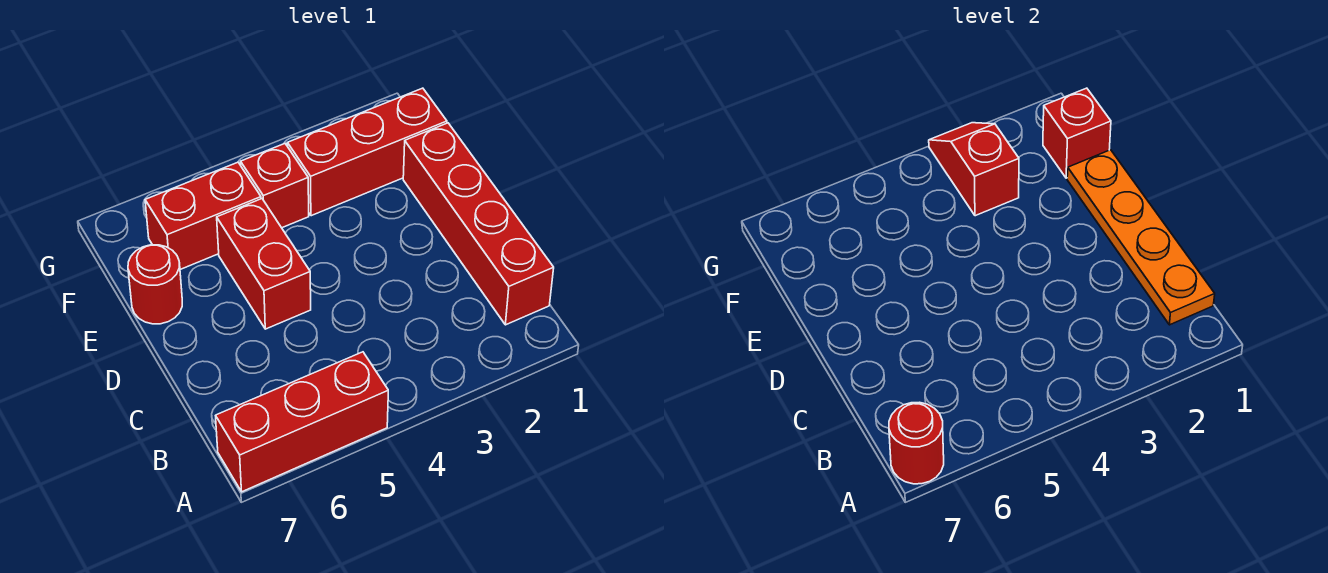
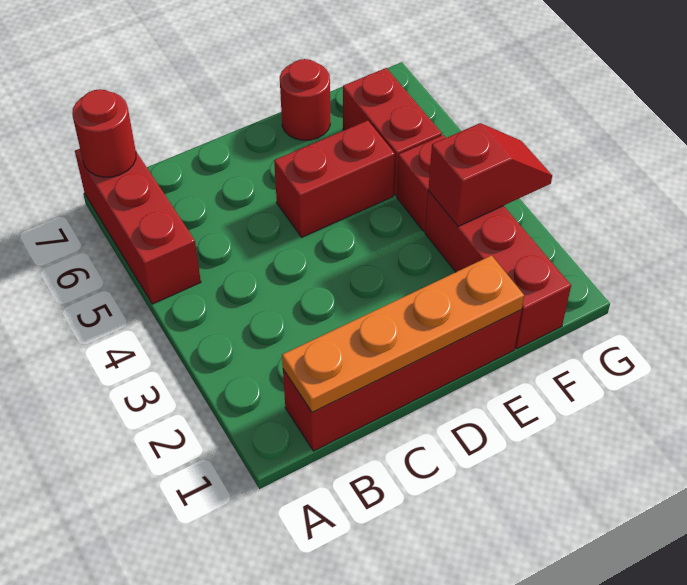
red 1x1 brick [1043,88,1111,178] -> none

